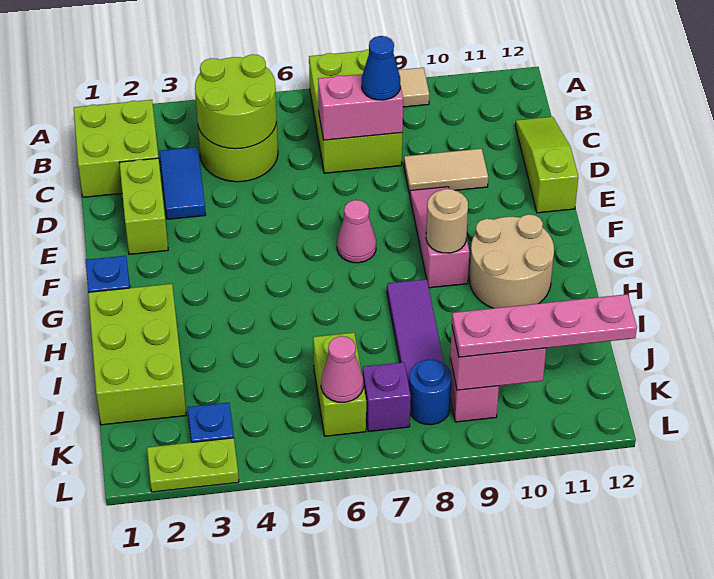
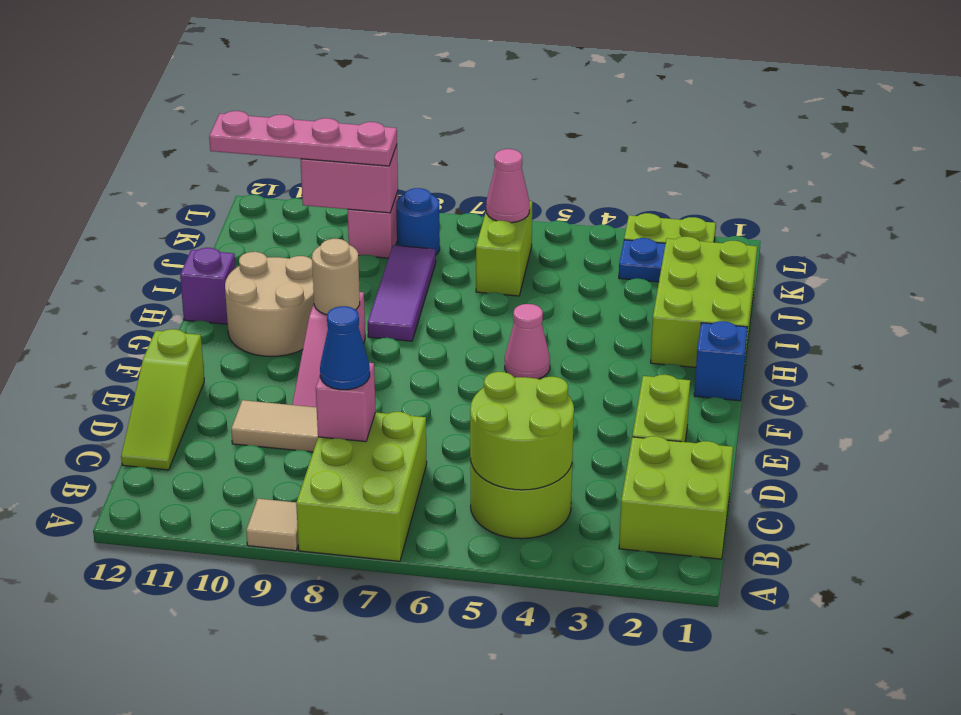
blue 1x2 tile [160,147,206,219] -> none
pink 1x2 brick [318,74,403,140] -> pink 1x1 brick [316,363,376,442]
pink 1x1 cone [337,200,376,263] -> pink 1x1 cone moved to [505,304,550,379]
purple 1x1 brick [363,362,411,432] -> purple 1x1 brick moved to [180,248,236,324]

